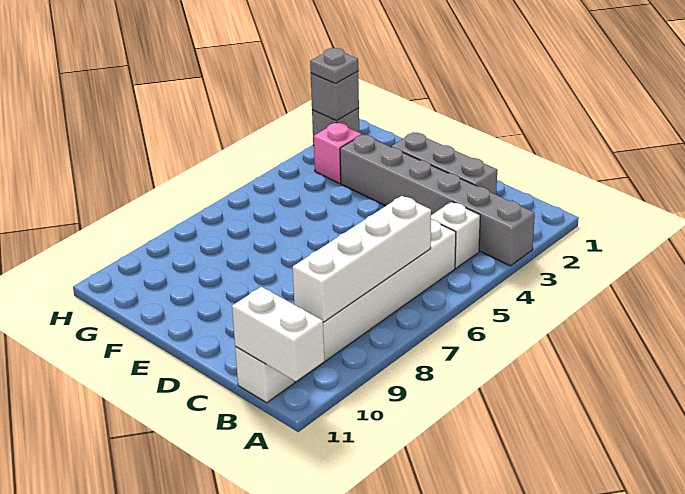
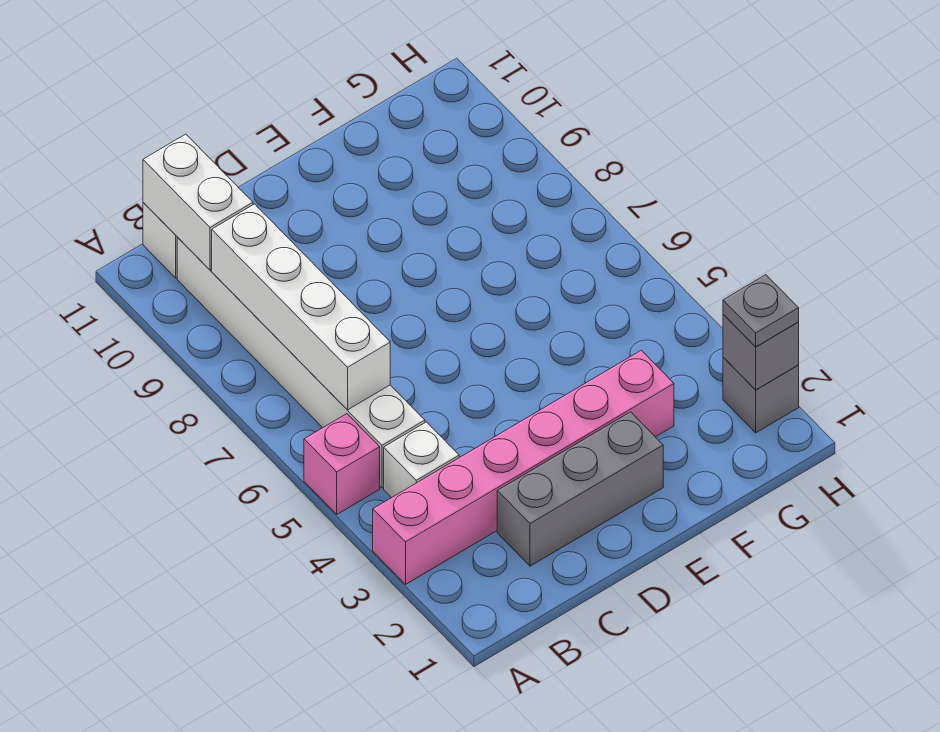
grey 1x6 brick [340,135,535,266] -> pink 1x6 brick [373,350,674,584]
white 1x2 brick [232,287,324,381] -> white 1x2 brick turned to [143,134,253,270]
pink 1x1 brick [314,122,362,183] -> pink 1x1 brick moved to [304,414,380,514]

